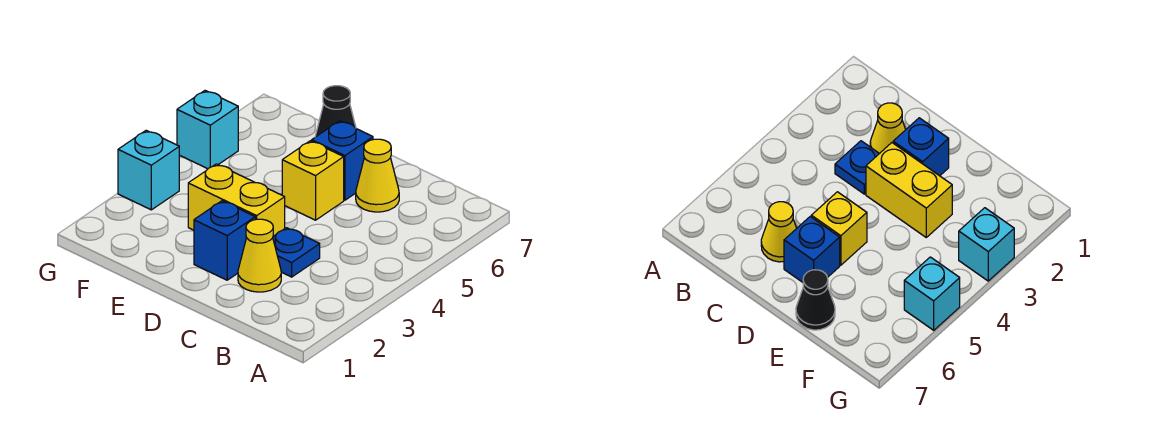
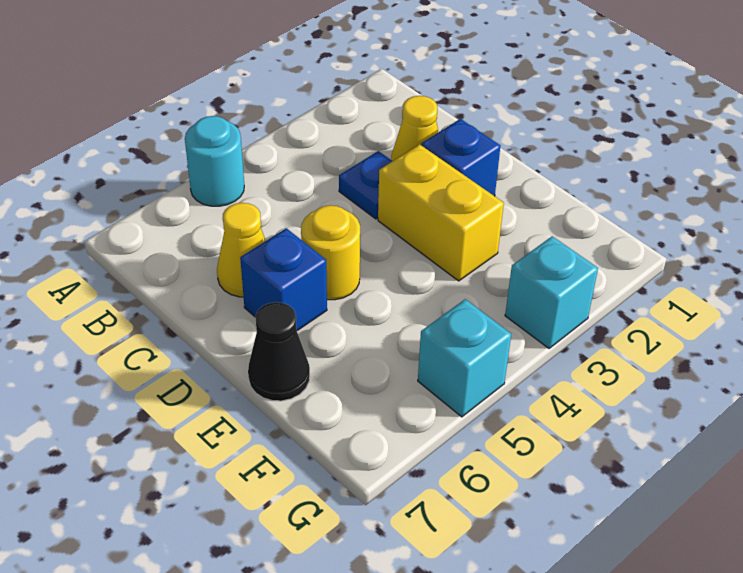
none -> cyan 1x1 round brick [185,116,244,206]
yellow 1x1 brick [282,141,344,220] -> yellow 1x1 round brick [301,205,360,300]

